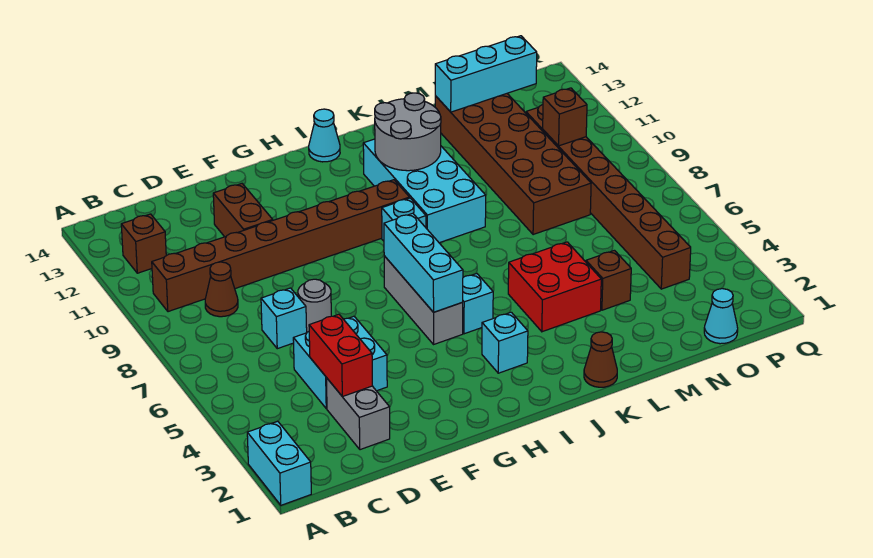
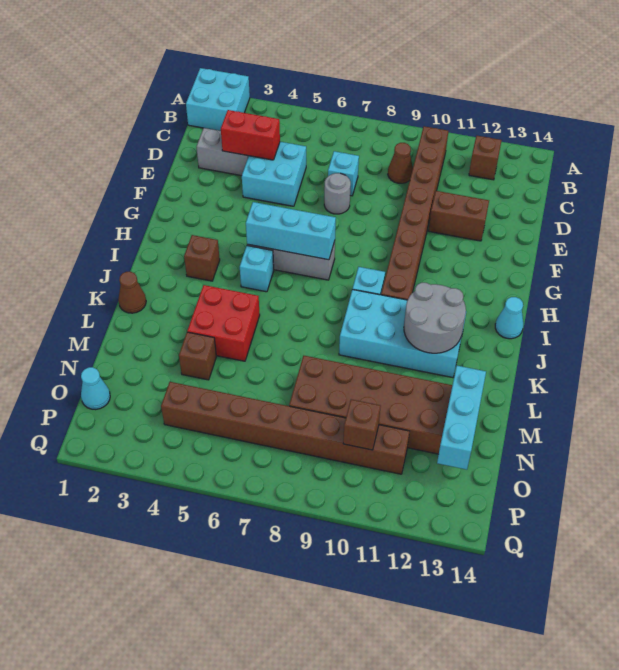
cyan 1x2 brick [247,421,311,505] -> cyan 2x2 brick [186,68,250,131]
cyan 1x1 brick [482,312,528,373] -> brown 1x1 brick [184,235,220,281]

